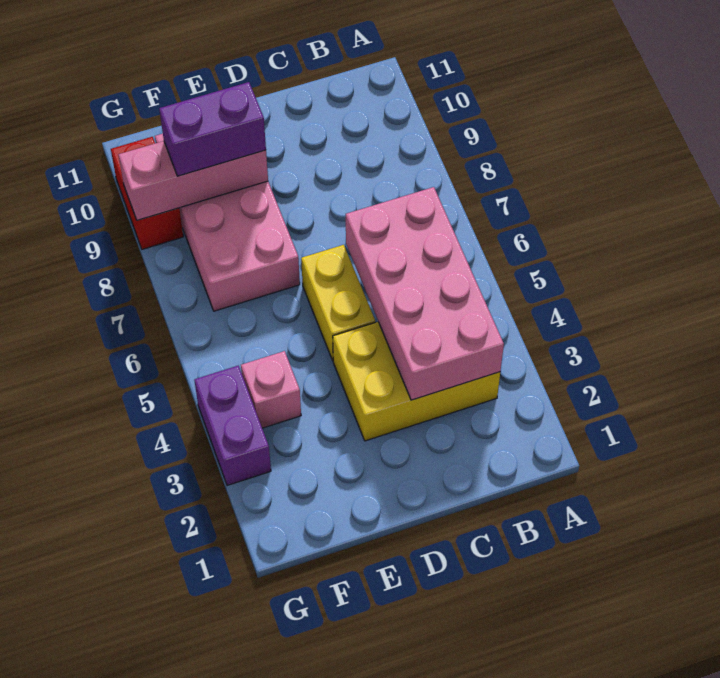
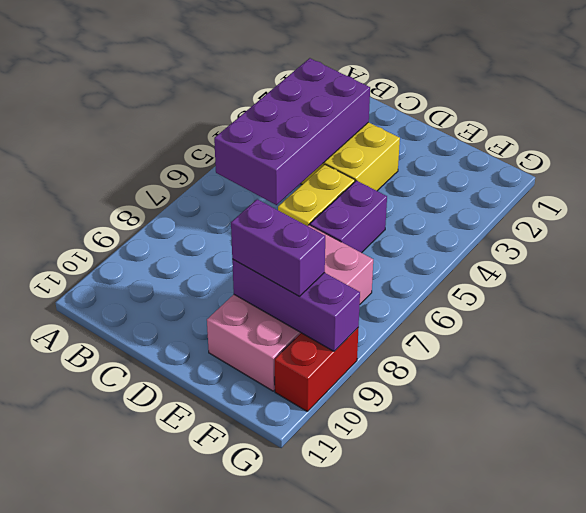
pink 2x4 brick [346,187,504,400] -> purple 2x4 brick [214,58,370,205]
pink 1x3 brick [119,141,268,220] -> purple 1x3 brick [232,259,360,351]
pink 1x1 brick [241,351,301,428] -> none
purple 1x2 brick [195,366,271,485] -> purple 1x2 brick moved to [310,181,387,253]

